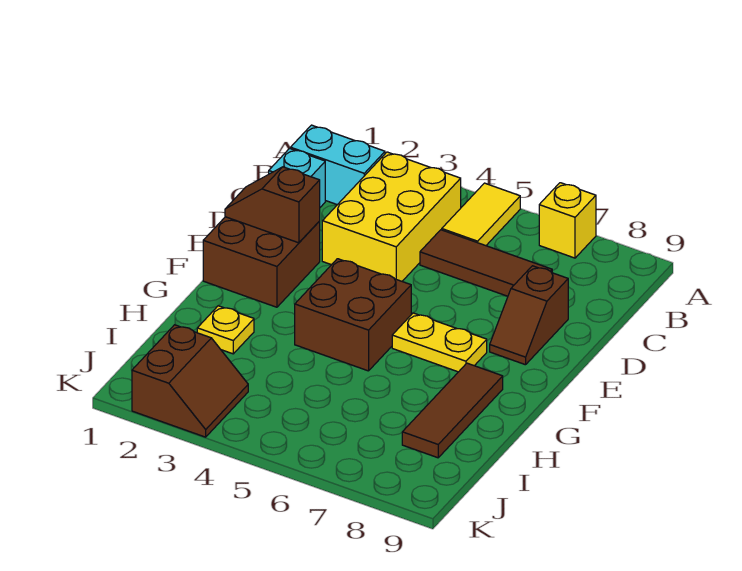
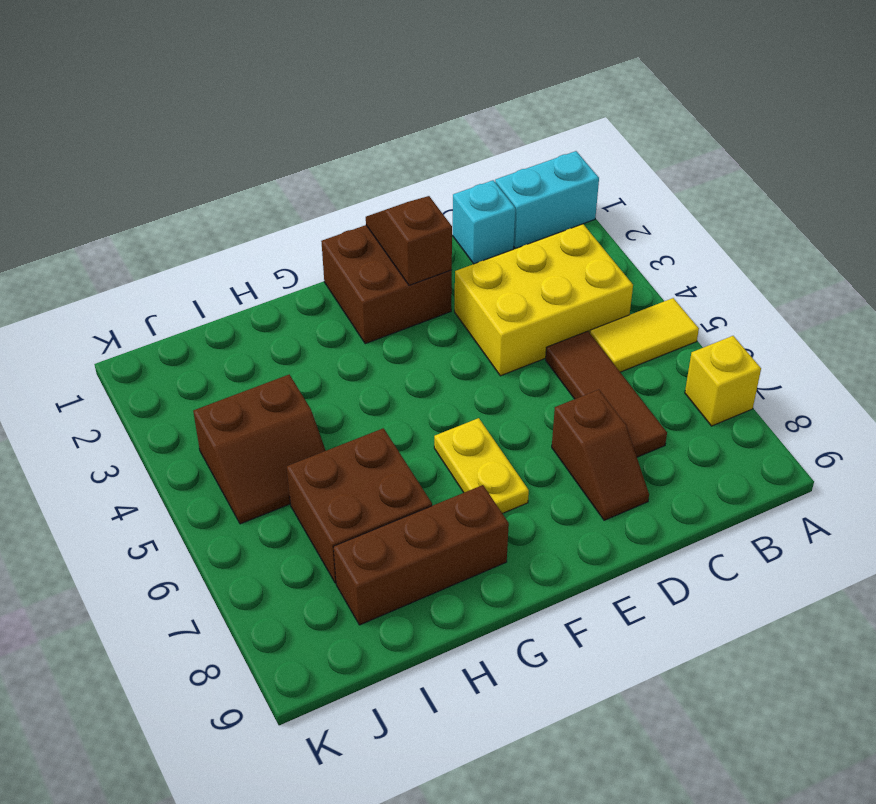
cyan 1x2 brick [291,125,385,205] -> cyan 1x2 brick turned to [495,151,599,249]
brown 1x2 slope [490,266,568,365] -> brown 1x2 slope turned to [552,390,649,520]
brown 2x2 brick [295,259,411,371] -> brown 2x2 brick moved to [287,428,432,583]
brown 1x3 tile [402,363,503,458] -> brown 1x3 brick [334,485,509,625]
yellow 1x1 plate [197,306,254,354] -> none
brown 2x2 slope [132,325,248,437] -> brown 2x2 slope moved to [193,375,326,524]

